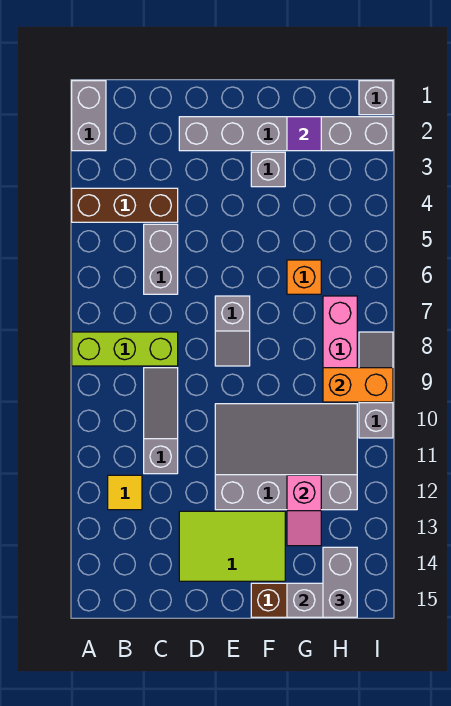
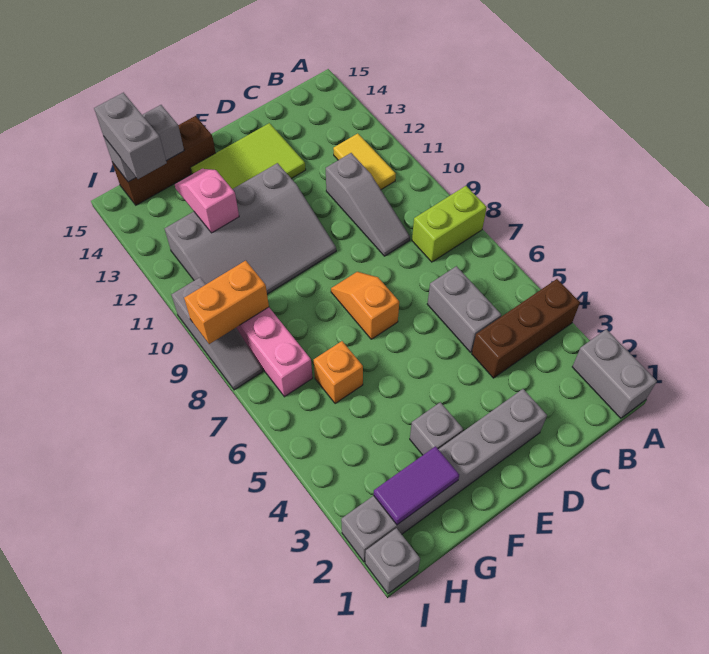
lime 1x3 brick [72,332,178,366] -> lime 1x2 brick [412,186,487,262]
yellow 1x1 tile [108,475,142,510] -> yellow 1x2 tile [333,133,396,190]
grey 1x2 slope [215,296,250,366] -> orange 1x2 slope [331,272,399,339]
purple 1x1 tile [287,117,321,151] -> purple 1x2 tile [374,446,459,525]

